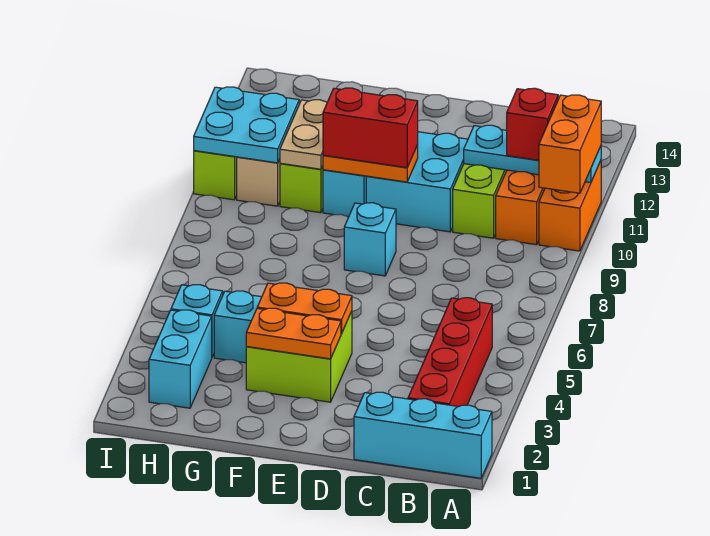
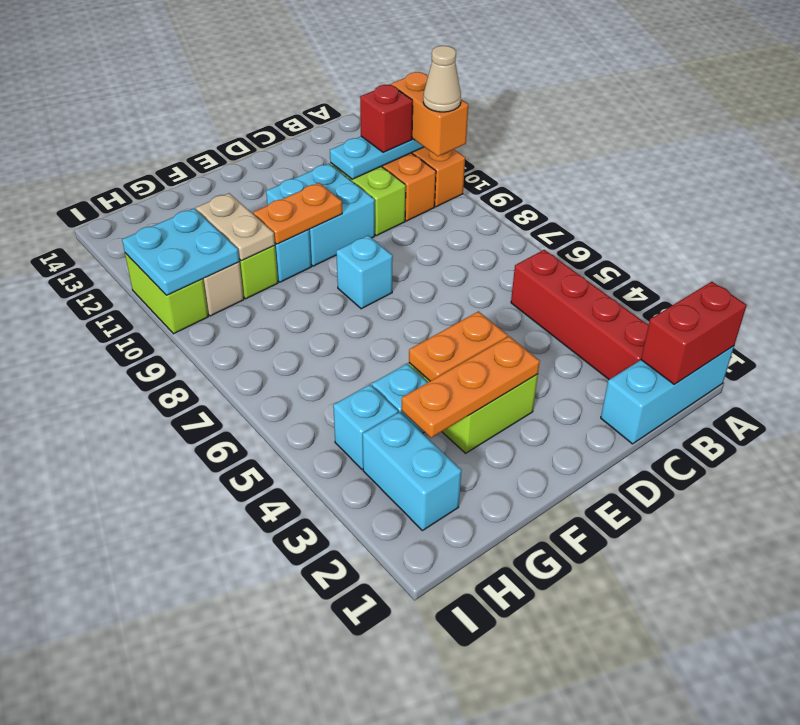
none -> tan 1x1 cone [423,46,461,112]
orange 1x2 plate [246,308,341,359] -> orange 1x3 plate [401,336,540,438]
red 1x2 brick [323,88,418,168] -> red 1x2 brick moved to [641,282,747,384]

